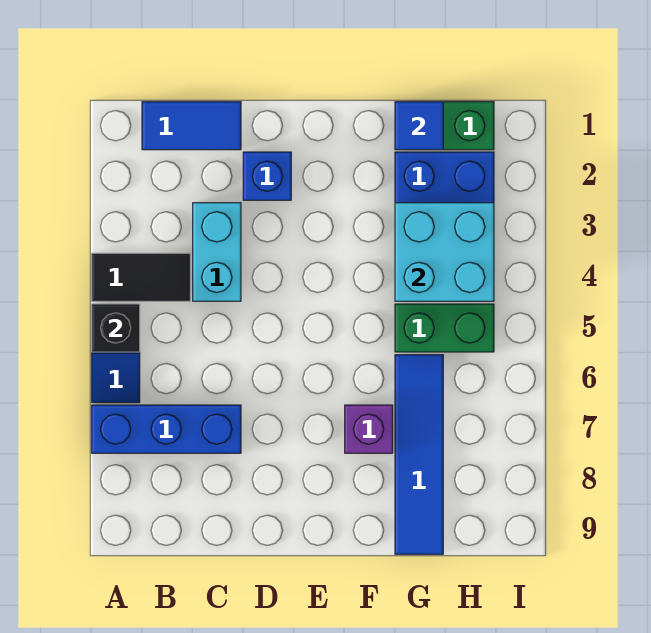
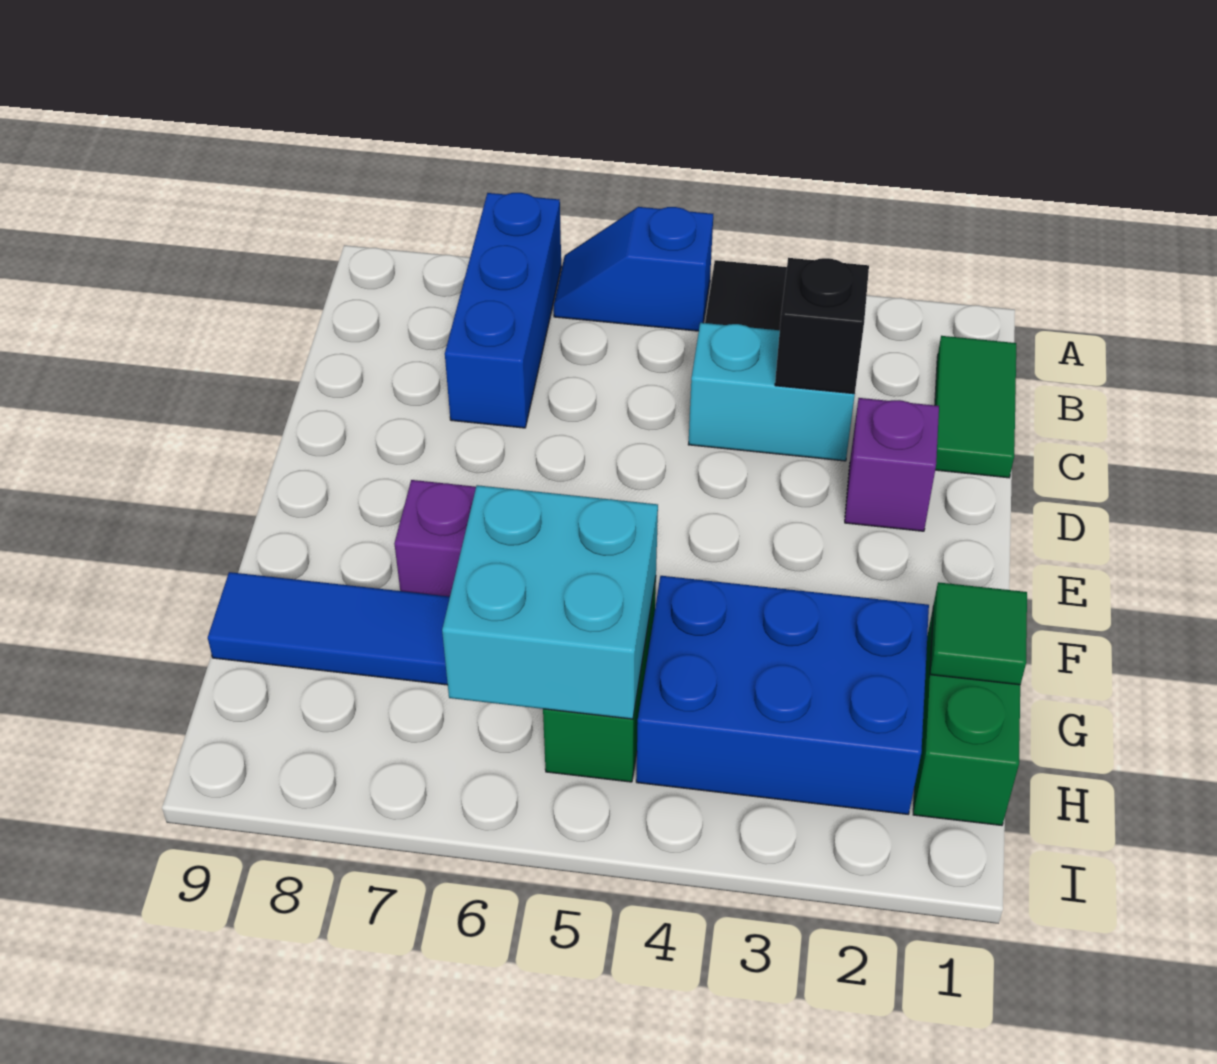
black 1x1 brick [92,304,140,352] -> black 1x1 brick moved to [775,258,869,394]
blue 1x2 tile [142,102,241,150] -> green 1x2 tile [935,336,1016,478]
blue 1x1 brick [243,152,291,200] -> purple 1x1 brick [845,398,939,531]
blue 1x1 tile [395,102,443,150] -> green 1x1 tile [930,582,1027,685]
cyan 2x2 brick [395,203,494,301] -> cyan 2x2 brick moved to [442,485,658,719]

